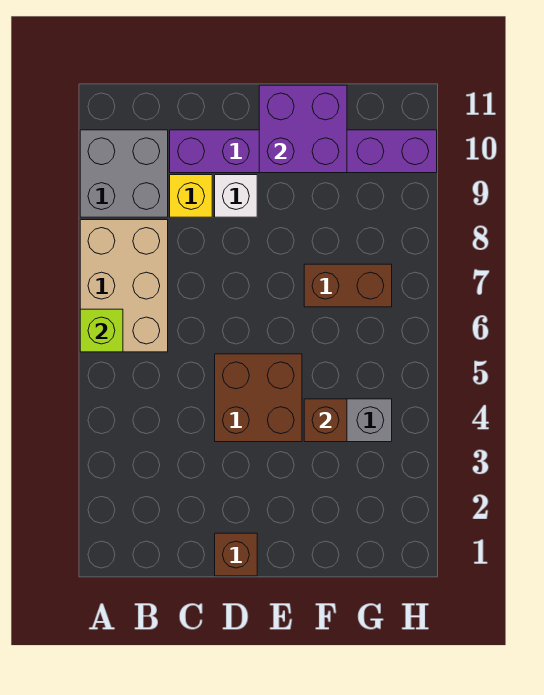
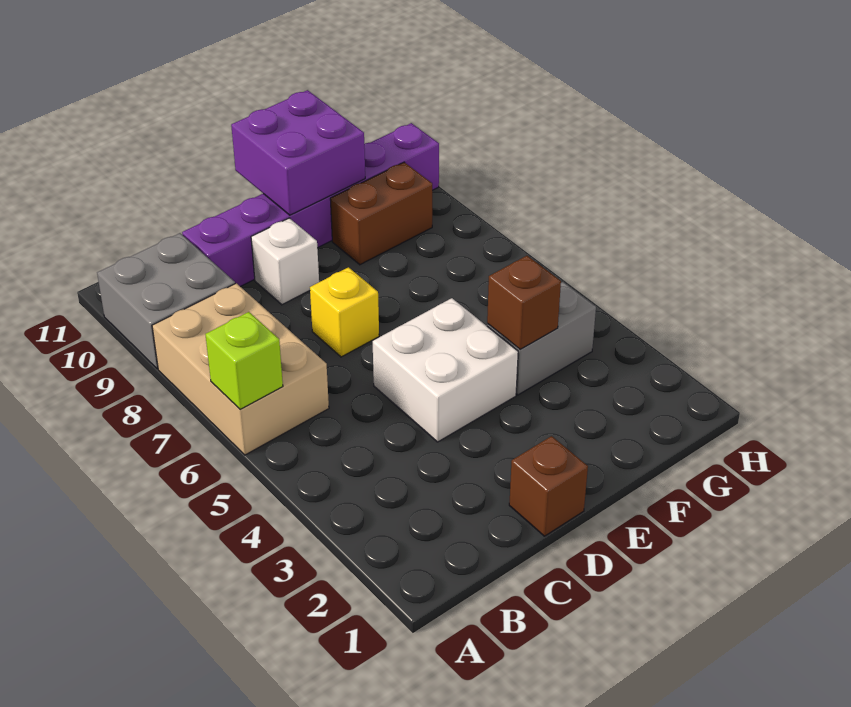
yellow 1x1 brick [170,175,212,217] -> yellow 1x1 brick moved to [310,267,379,357]
brown 2x2 brick [215,354,302,442] -> white 2x2 brick [373,298,518,442]
brown 1x2 brick [304,264,392,307] -> brown 1x2 brick moved to [330,162,432,265]

